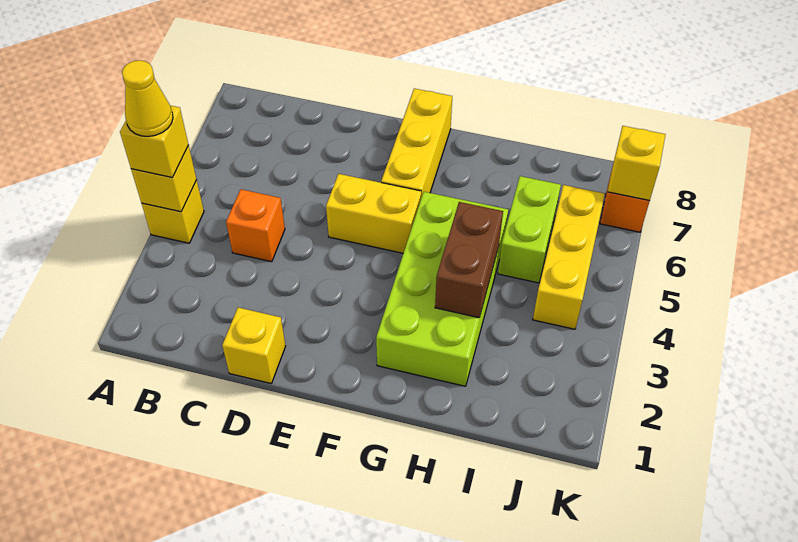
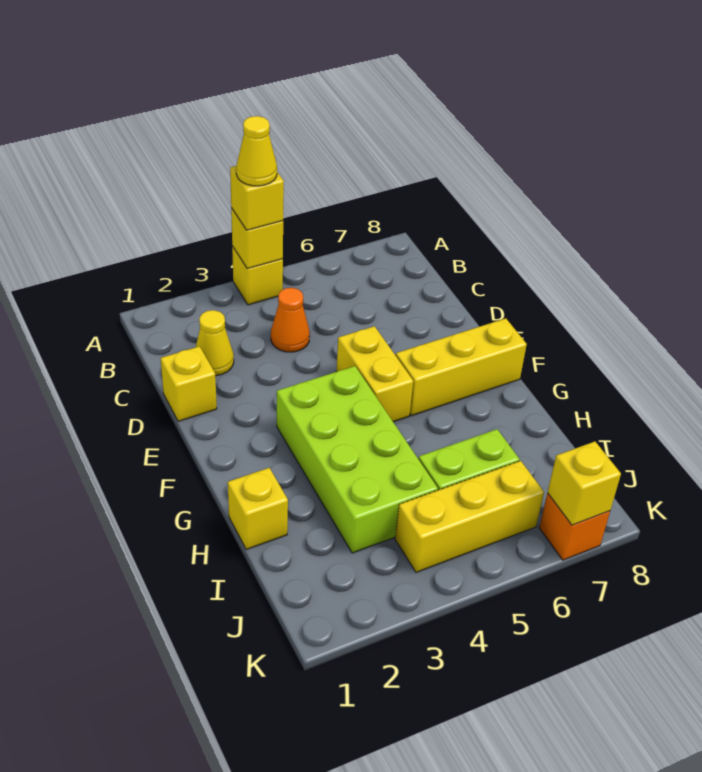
none -> yellow 1x1 cone [196,310,234,376]
orange 1x1 brick [226,189,285,262] -> orange 1x1 cone [271,288,310,352]
lime 2x4 brick [376,192,508,386] -> lime 2x4 brick turned to [277,366,438,553]
none -> yellow 1x1 brick [228,468,288,549]
brown 1x2 brick [435,202,503,318] -> none

